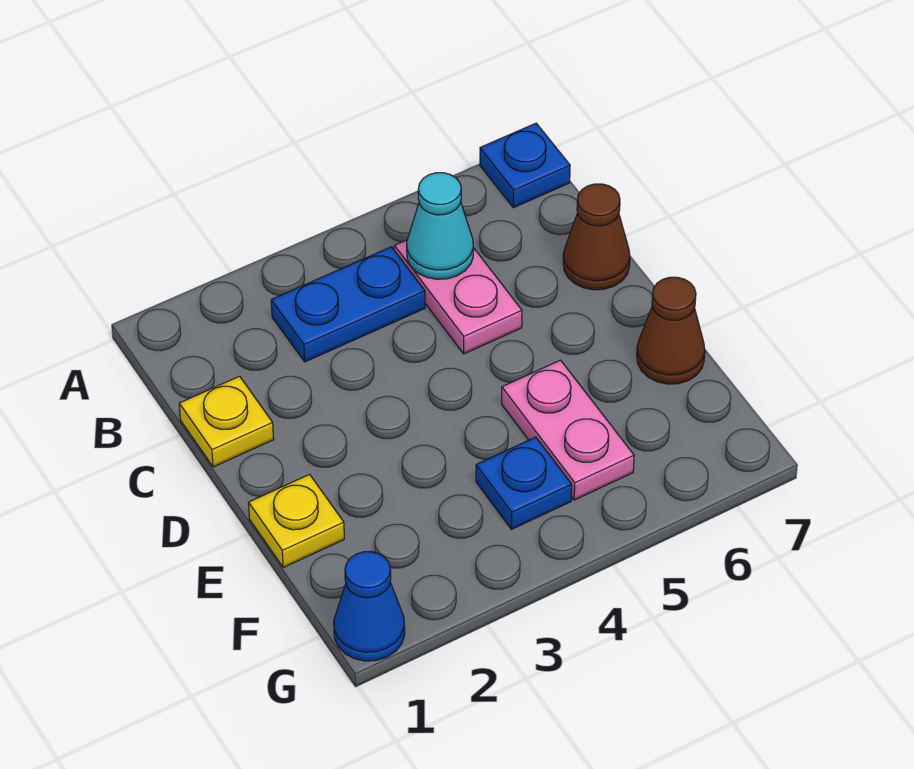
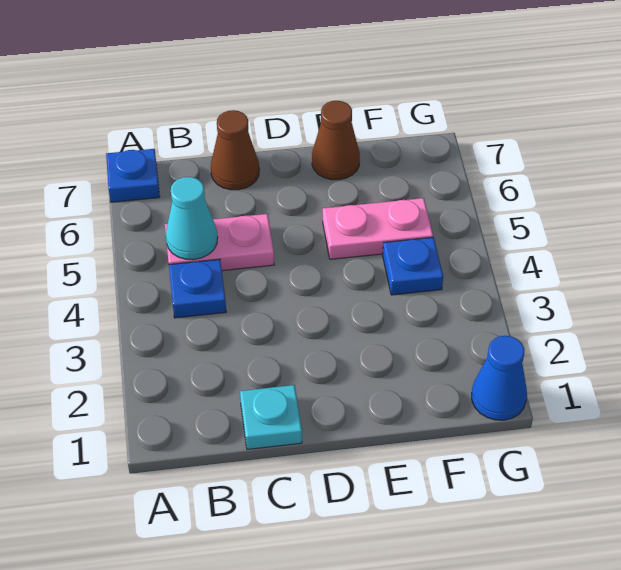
blue 1x2 plate [271,247,425,362] -> blue 1x1 plate [169,259,226,318]
yellow 1x1 plate [179,376,274,467] -> cyan 1x1 plate [240,385,302,449]
yellow 1x1 plate [249,474,344,568] -> none

